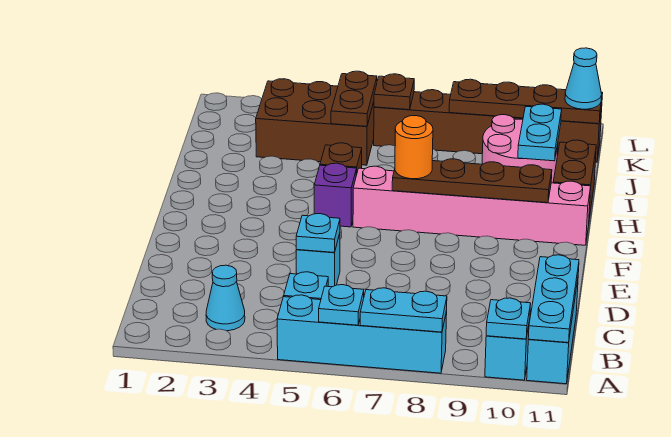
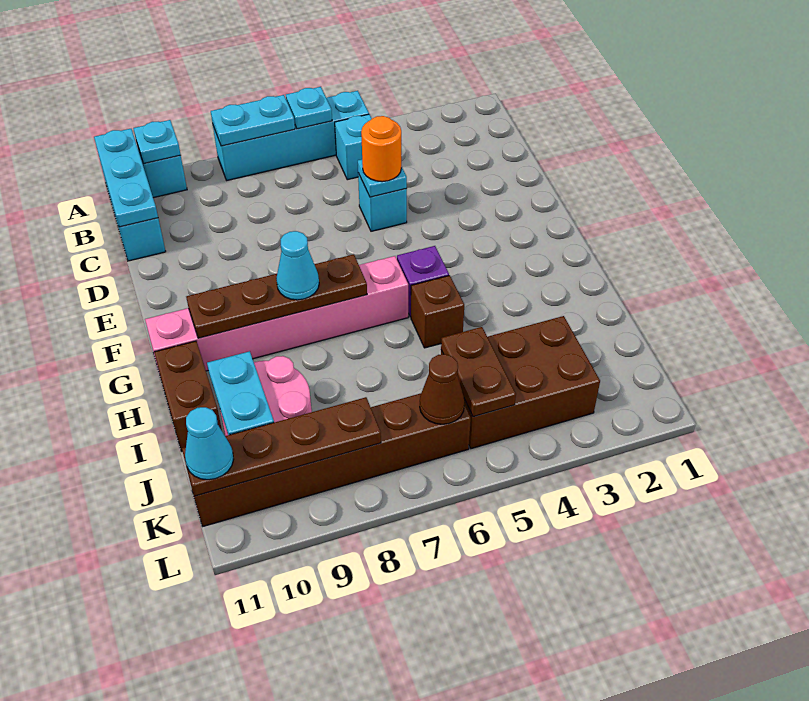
cyan 1x1 cone [206,265,245,331] -> cyan 1x1 cone moved to [276,231,319,300]
orange 1x1 round brick [395,116,433,179] -> orange 1x1 round brick moved to [361,116,401,182]
brown 1x1 plate [374,74,414,110] -> brown 1x1 cone [420,354,465,424]

